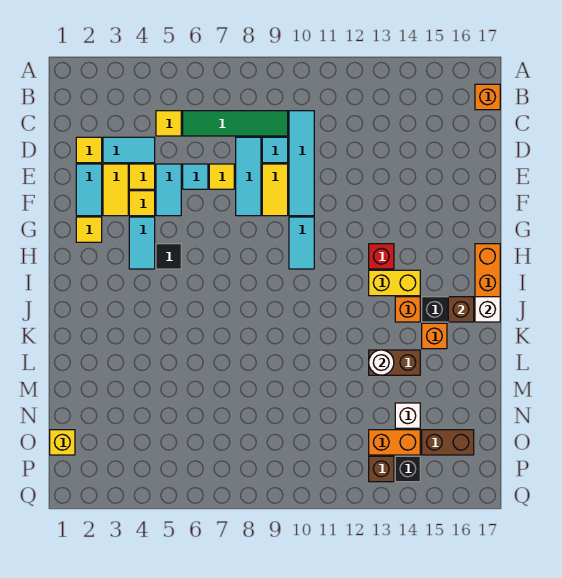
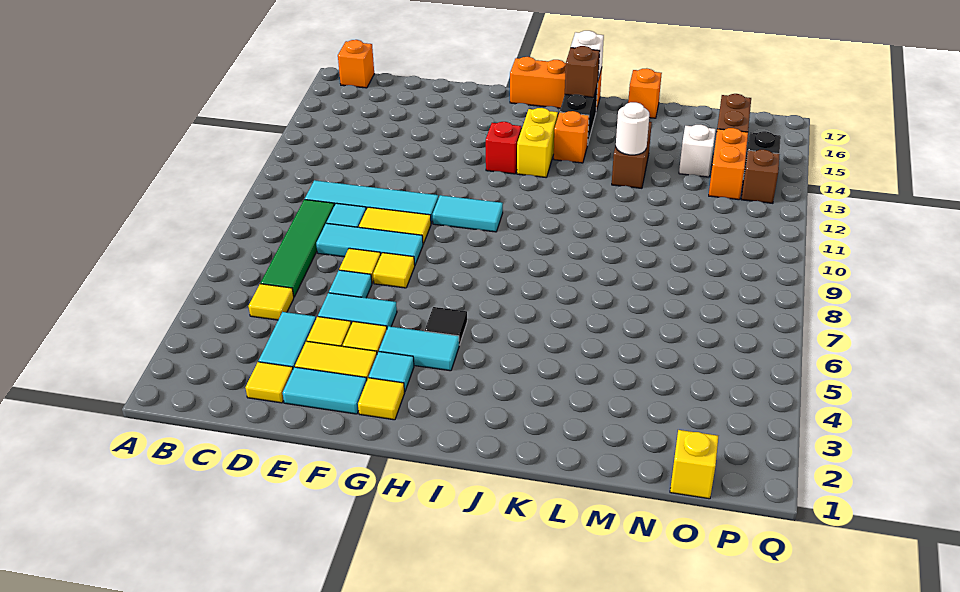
none -> yellow 1x1 tile [373,253,415,288]
none -> cyan 1x1 tile [369,352,414,392]
orange 1x1 brick [422,323,447,349] -> orange 1x1 brick moved to [628,68,662,118]

